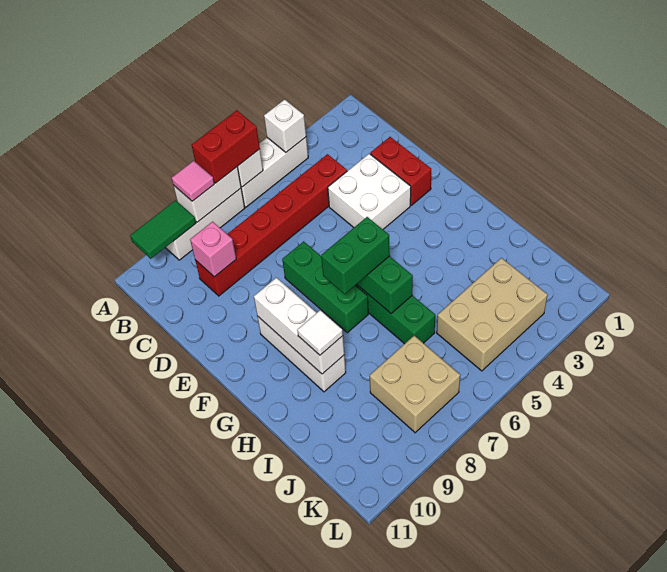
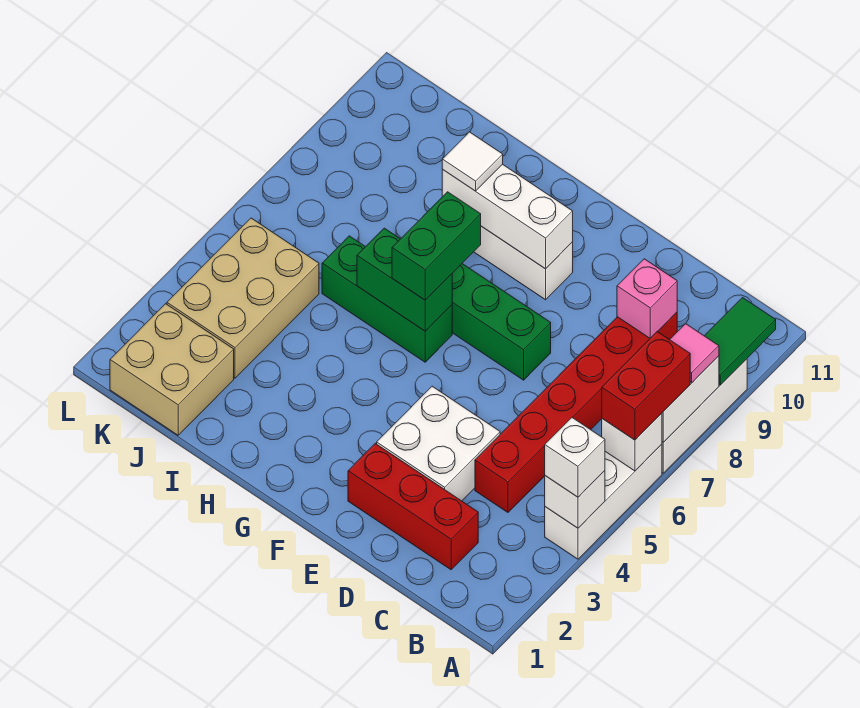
none -> white 1x1 brick [545,418,605,497]
red 1x2 brick [370,137,431,205] -> red 1x3 brick [348,444,478,570]
tan 2x2 brick [370,336,460,433] -> tan 2x2 brick moved to [110,304,234,435]

